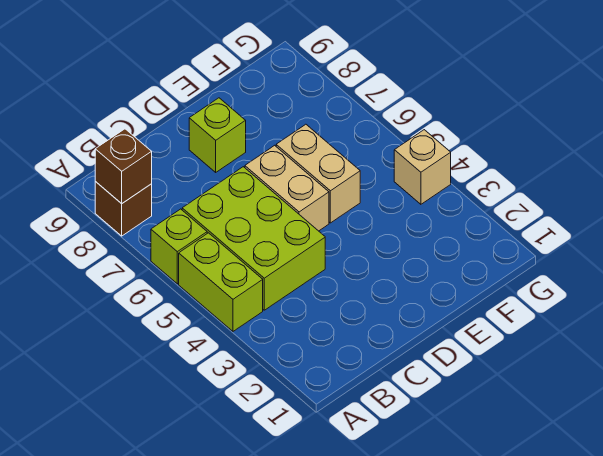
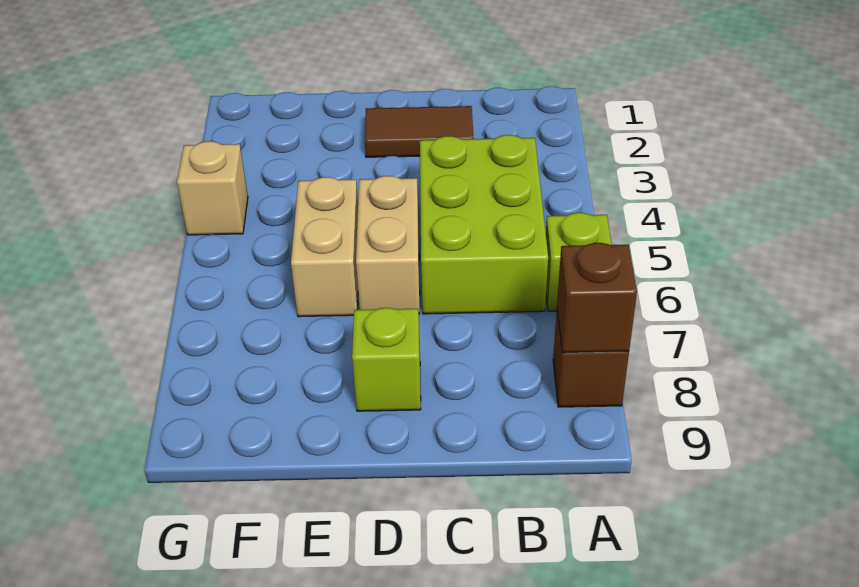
lime 1x2 brick [179,233,263,331] -> none
none -> brown 1x2 tile [365,106,474,157]

